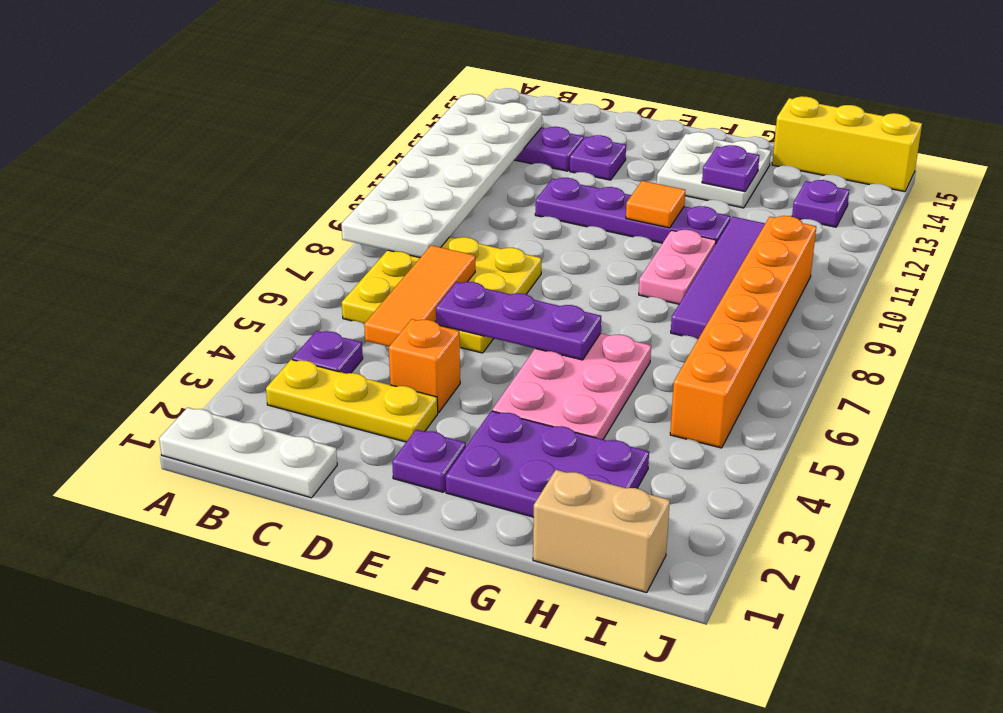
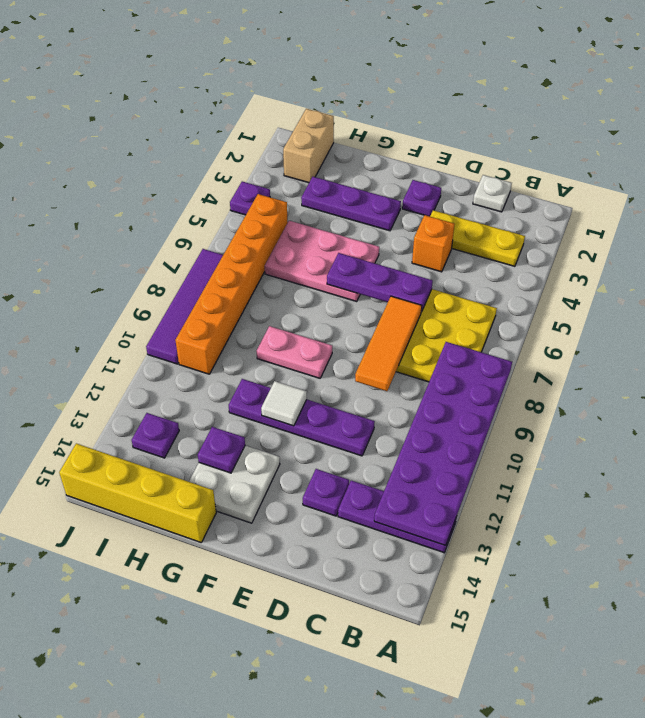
white 1x3 plate [159,407,337,498] -> white 1x1 plate [473,175,512,212]
white 2x6 plate [341,94,542,258] -> purple 2x6 plate [374,342,512,545]
purple 1x1 plate [292,331,363,374] -> purple 1x1 plate moved to [230,181,270,215]
orange 1x3 tile [364,245,475,347] -> orange 1x3 tile moved to [355,296,422,391]
purple 2x3 plate [446,411,649,517] -> purple 1x3 plate [301,177,401,231]
pink 2x3 plate [492,333,651,439] -> pink 2x3 plate turned to [265,221,379,301]
orange 1x1 tile [626,181,685,228] -> white 1x1 tile [261,381,307,426]
pink 1x2 plate [639,230,716,304] -> pink 1x2 plate turned to [257,326,332,378]
tan 1x2 brick [533,470,670,593] -> tan 1x2 brick turned to [283,109,334,183]
purple 1x4 tile [671,217,765,339] -> purple 1x4 tile moved to [146,249,223,364]
yellow 1x3 brick [772,96,922,192] -> yellow 1x4 brick [59,443,216,542]

